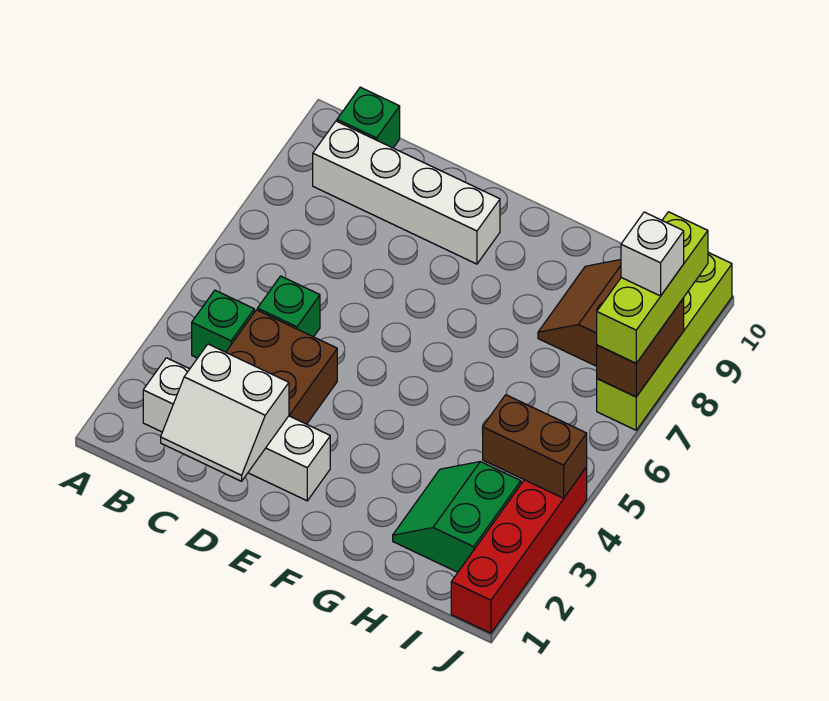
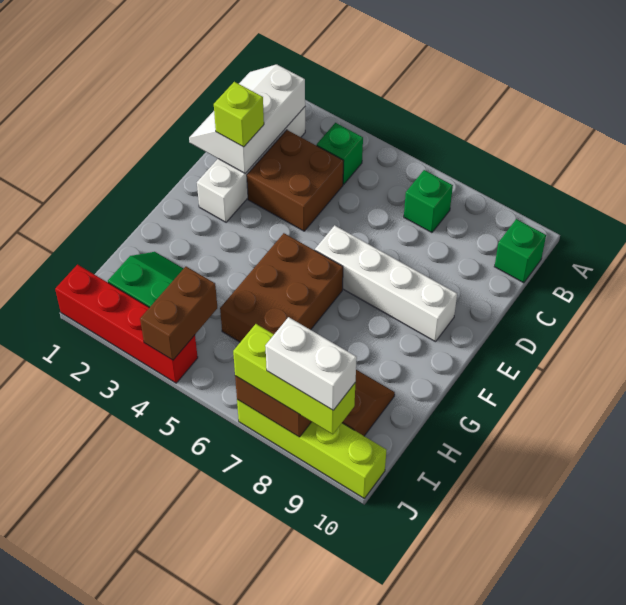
white 1x4 brick [313,121,500,264] -> white 1x4 brick turned to [315,225,457,342]
white 2x2 slope [161,344,289,481] -> white 2x3 slope [189,64,305,173]
green 1x1 brick [257,276,320,337] -> green 1x1 brick moved to [404,170,453,233]
none -> lime 1x1 brick [214,82,264,147]
none -> brown 2x3 brick [220,233,343,342]
white 1x1 brick [621,212,684,296] -> white 1x2 brick [265,317,357,410]

